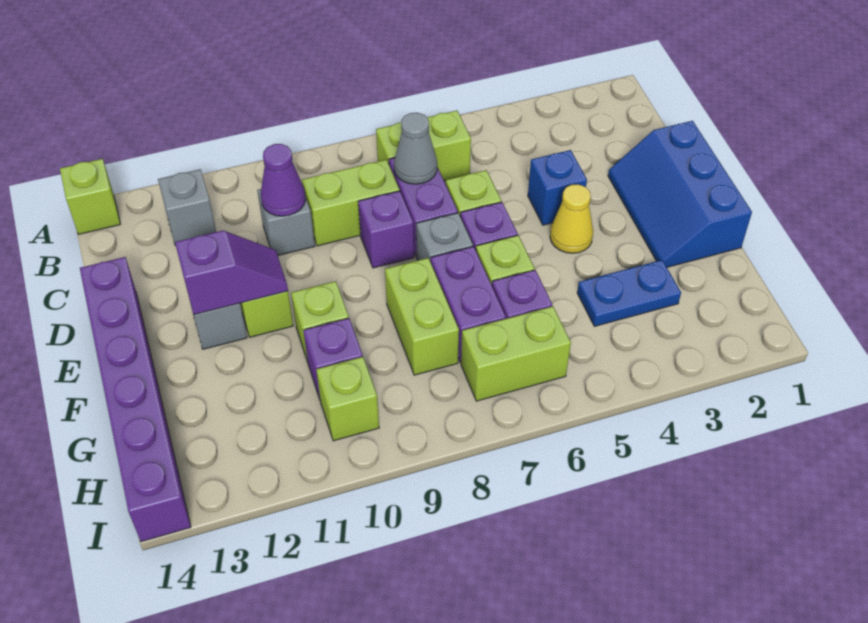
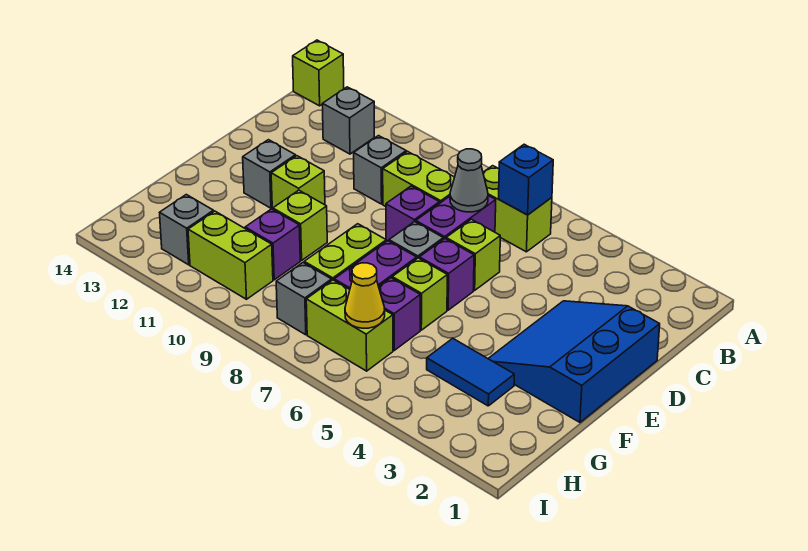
purple 1x1 cone [261,144,306,216] -> none
blue 2x3 slope [608,121,752,267] -> blue 3x3 slope [488,301,660,422]
blue 1x1 brick [528,150,587,225] -> blue 1x1 brick moved to [499,144,553,215]
purple 1x6 brick [80,257,191,542] -> none
yellow 1x1 cone [550,184,593,253] -> yellow 1x1 cone moved to [345,263,385,328]
purple 1x2 slope [175,231,288,315] -> none
blue 1x2 plate [577,260,681,326] -> blue 1x2 tile [427,338,514,406]
none -> grey 1x1 brick [276,263,332,335]
lime 1x1 brick [316,357,379,441] -> lime 1x2 brick [188,211,273,299]
none -> grey 1x1 brick [160,195,214,265]

